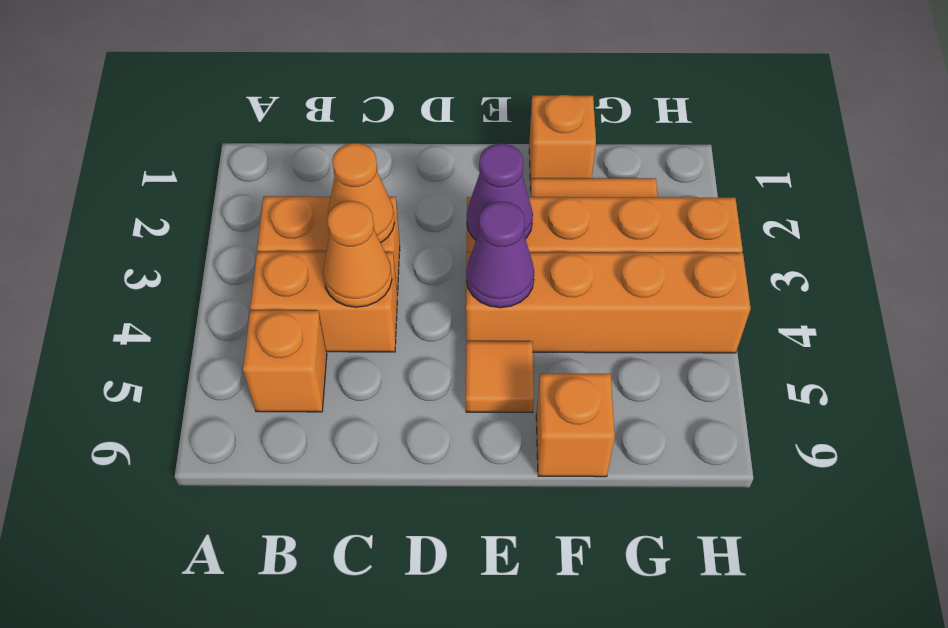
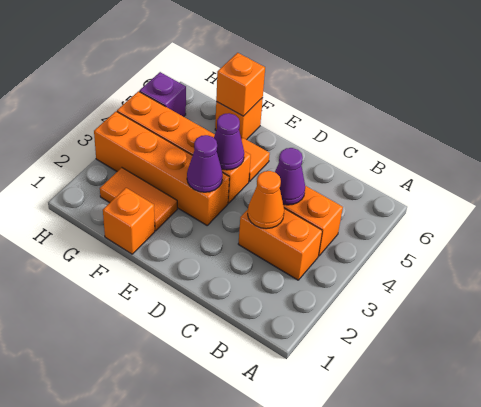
orange 1x1 brick [243,310,327,412] -> orange 1x1 brick moved to [216,53,265,116]
orange 1x1 cone [323,201,392,307] -> purple 1x1 cone [275,148,305,205]
none -> purple 1x1 brick [139,72,186,117]

